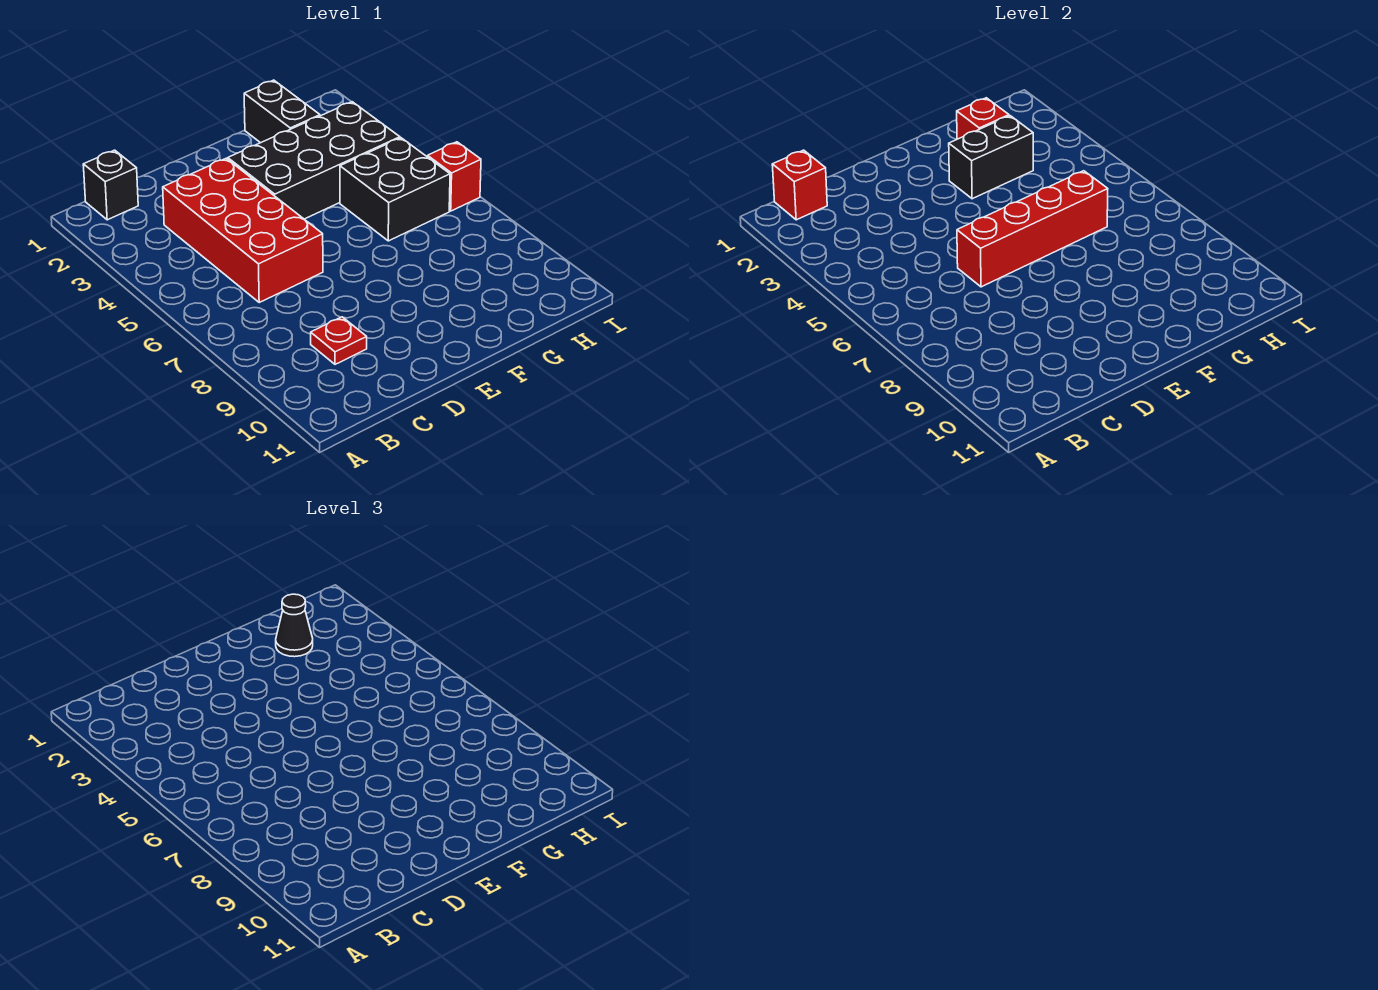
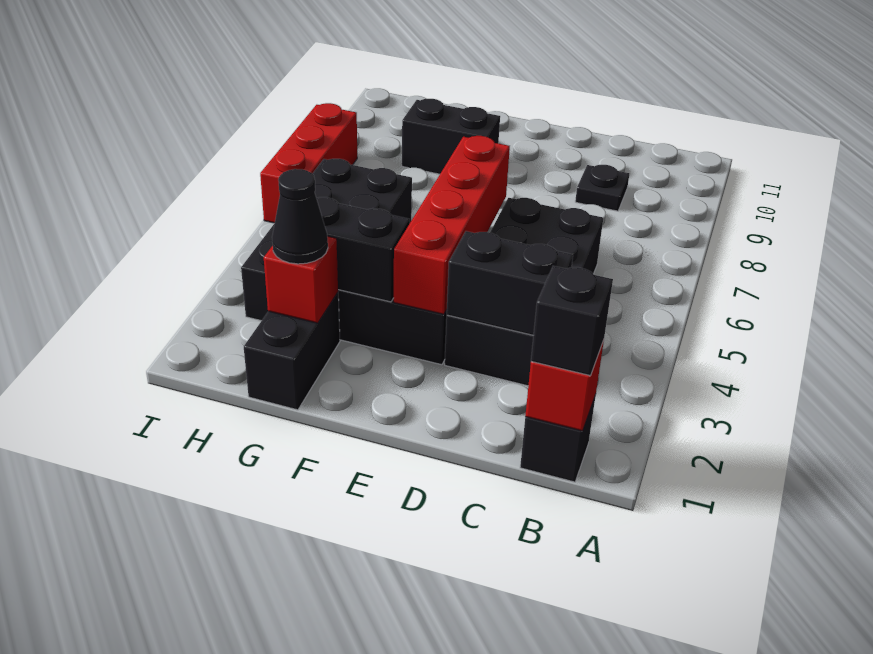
none -> black 1x1 brick [531,266,613,376]
red 2x4 brick [163,158,323,302] -> black 2x4 brick [445,198,603,386]
none -> black 1x2 brick [447,231,573,335]
red 1x1 plate [311,317,367,364] -> black 1x1 plate [575,165,629,211]
red 1x4 brick [957,171,1108,287] -> red 1x4 brick turned to [394,136,510,314]
none -> black 1x2 brick [402,99,500,174]
red 1x1 brick [428,142,481,211] -> red 1x3 brick [260,103,357,223]

